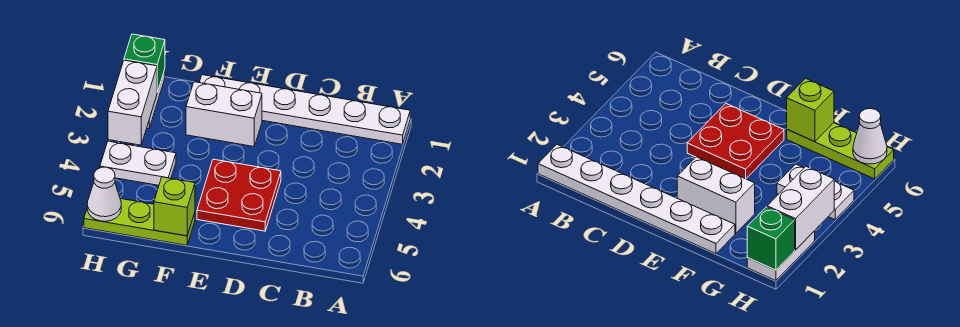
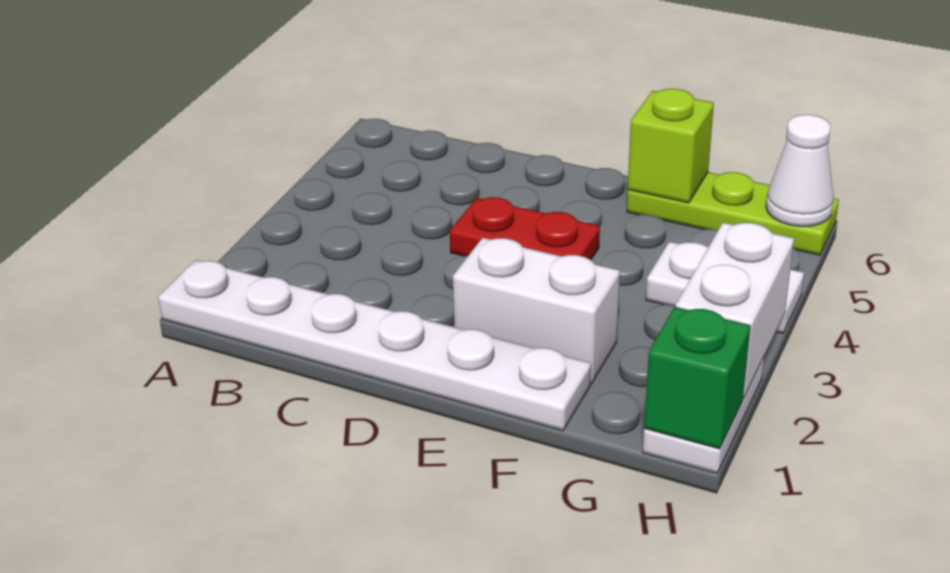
red 2x2 plate [197,159,281,231] -> red 1x2 plate [450,197,600,260]

